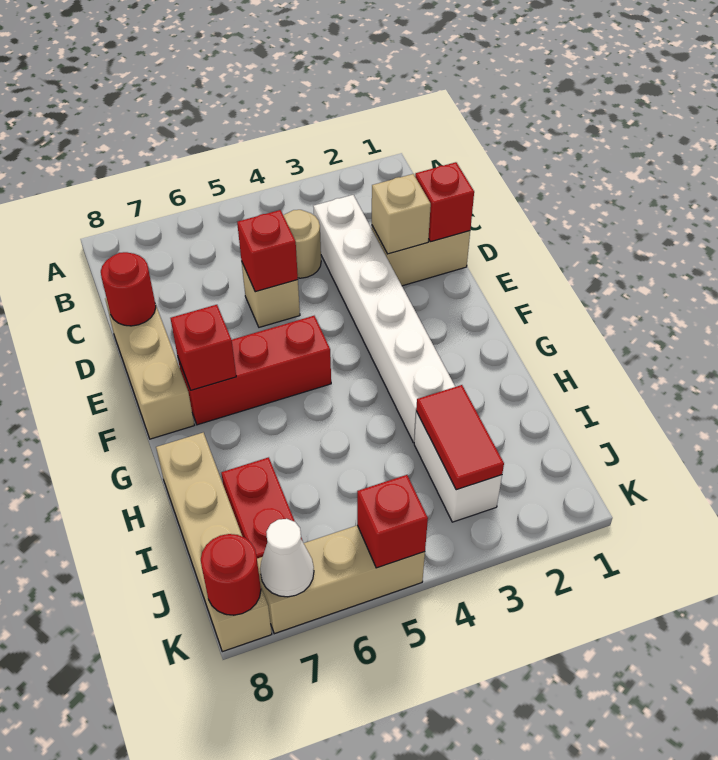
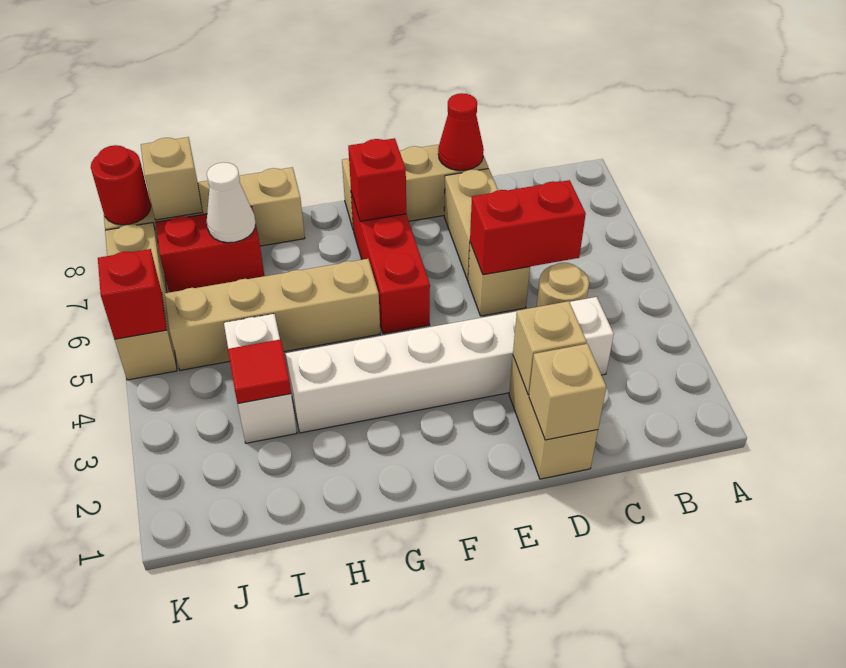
red 1x1 brick [415,162,474,242] -> tan 1x1 brick [529,344,606,440]
red 1x1 brick [237,210,298,292] -> red 1x2 brick [470,180,586,275]
none -> tan 1x2 brick [444,169,498,280]
red 1x1 round brick [101,252,156,326] -> red 1x1 cone [438,93,484,170]
none -> tan 1x4 brick [165,259,380,370]
white 1x2 brick [414,412,502,522] -> white 1x2 brick turned to [224,314,297,443]
red 1x2 tile [416,385,504,490] -> red 1x1 tile [228,339,291,404]
none -> tan 1x1 brick [141,137,202,220]
white 1x1 cone [260,519,314,597] -> white 1x1 cone moved to [207,162,255,243]

